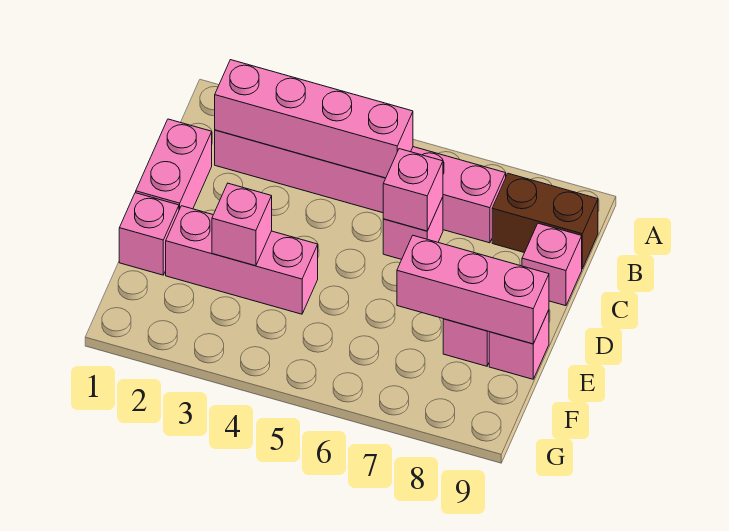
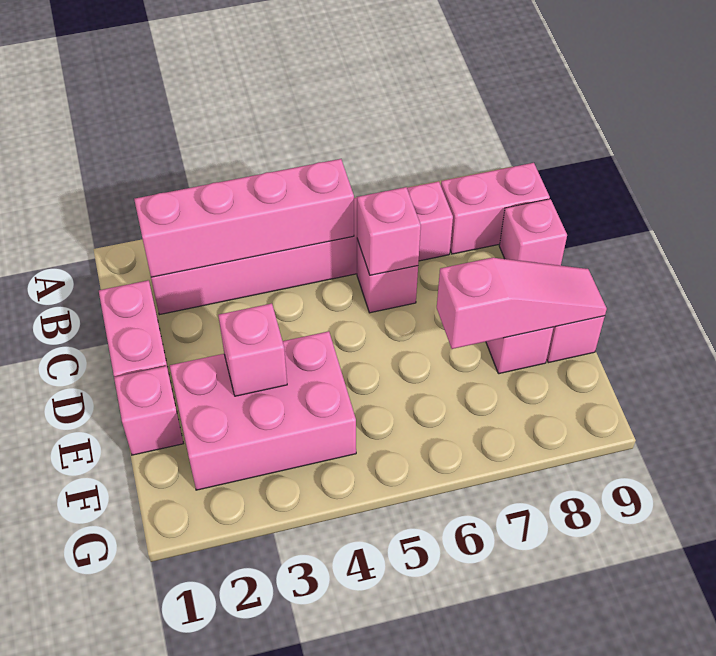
brown 1x2 brick [492,173,598,269] -> pink 1x2 brick [441,163,550,254]
pink 1x3 brick [166,206,318,314] -> pink 2x3 brick [170,331,356,490]
pink 1x3 brick [397,236,549,344] -> pink 1x3 slope [437,258,607,349]

